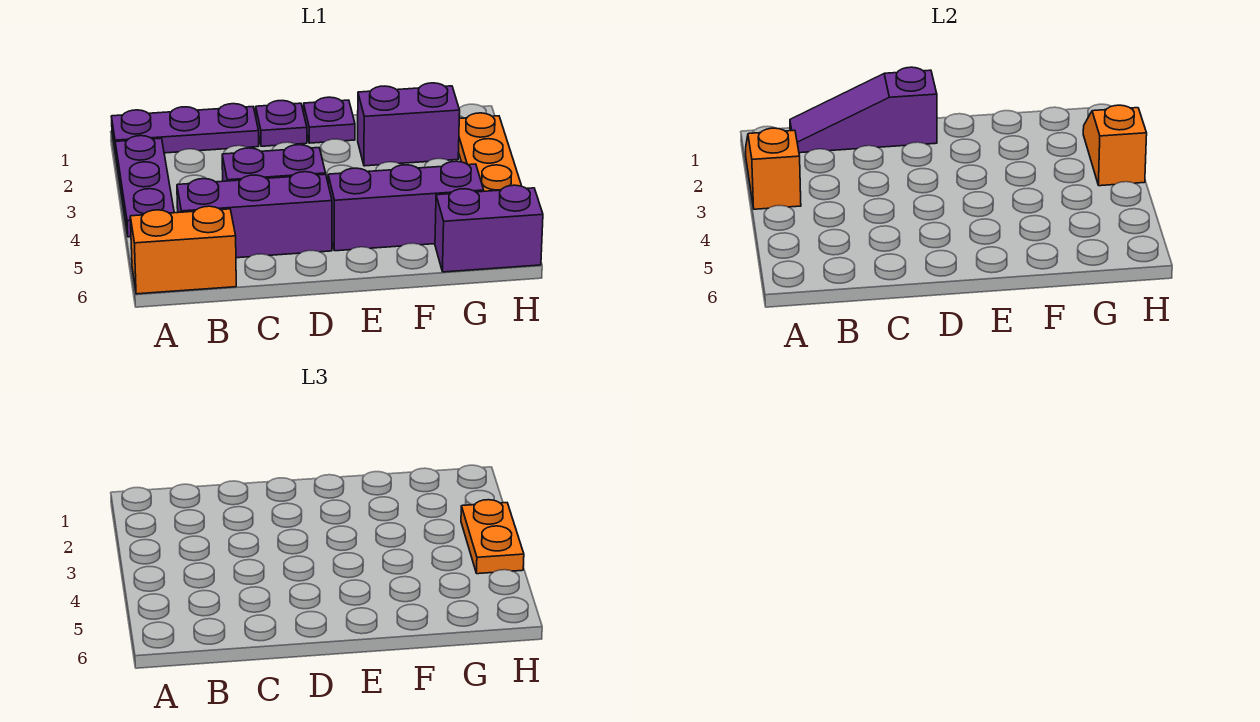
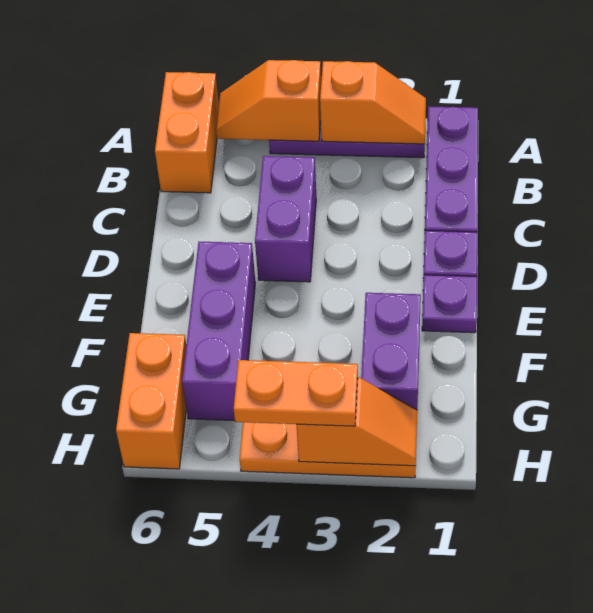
none -> orange 1x2 slope [216,60,321,141]
purple 1x3 slope [790,67,937,153] -> none
purple 1x3 brick [177,172,332,258] -> none
purple 1x2 brick [435,185,543,272] -> orange 1x2 brick [116,333,186,469]

